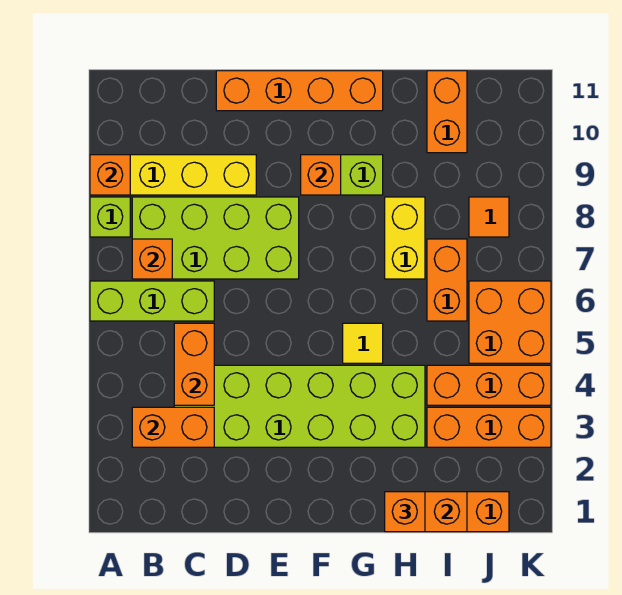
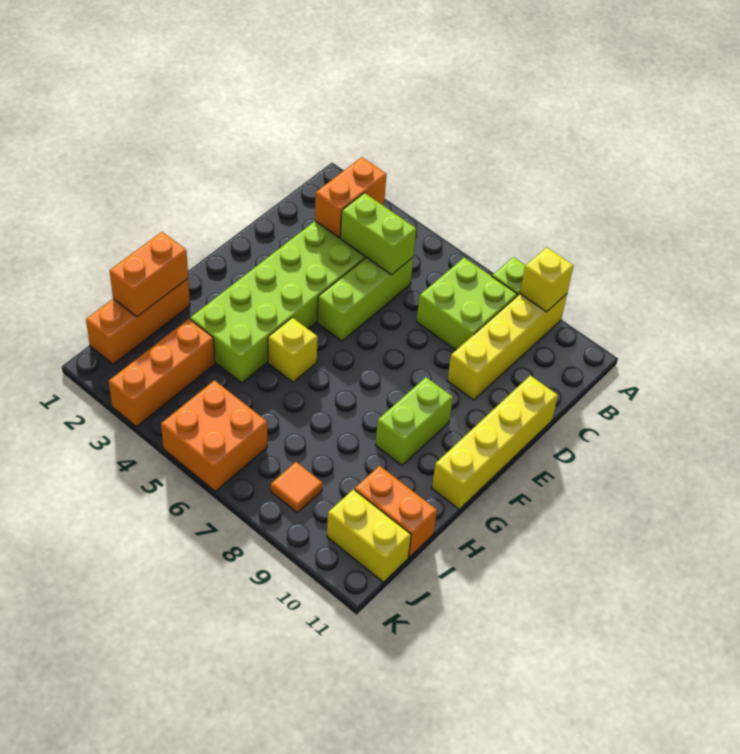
lime 1x3 brick [90,281,214,321] -> lime 1x3 brick moved to [317,257,413,341]
orange 1x1 brick [90,155,130,195] -> yellow 1x1 brick [520,247,573,312]
lime 2x4 brick [132,197,299,279] -> lime 2x2 brick [417,258,517,350]
orange 1x1 brick [132,239,172,279] -> none
orange 1x2 brick [174,323,214,405] -> lime 1x2 brick [340,193,416,275]
orange 1x4 brick [216,71,383,111] -> yellow 1x4 brick [432,376,558,509]
orange 1x1 brick [301,155,341,195] -> none
yellow 1x1 tile [343,323,383,363] -> yellow 1x1 brick [268,317,318,382]
orange 1x1 brick [385,492,425,532] -> none
yellow 1x2 brick [385,197,425,279] -> yellow 1x2 brick moved to [327,489,411,582]
orange 1x3 brick [427,365,551,405] -> none
orange 1x2 brick [427,239,467,321] -> none

